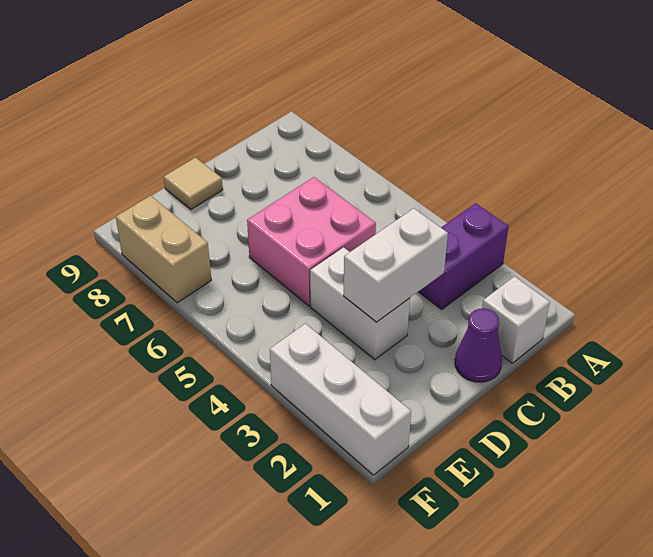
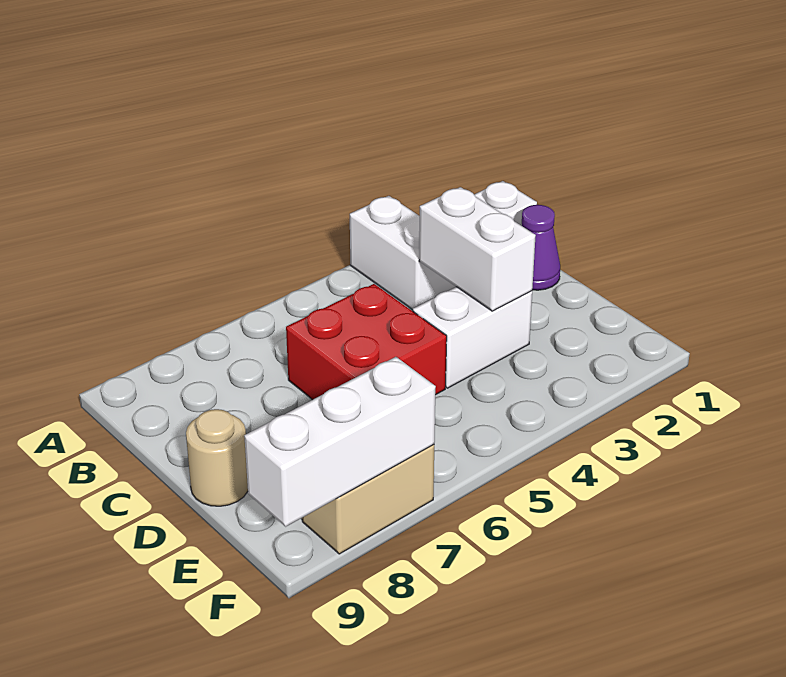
purple 1x2 brick [419,203,509,310] -> white 1x2 brick [350,196,456,310]
pink 2x2 brick [247,177,376,306] -> red 2x2 brick [286,284,447,400]
tan 1x1 tile [164,157,223,209] -> tan 1x1 round brick [186,409,248,506]
white 1x3 brick [270,324,411,475] -> white 1x3 brick moved to [244,357,436,527]

